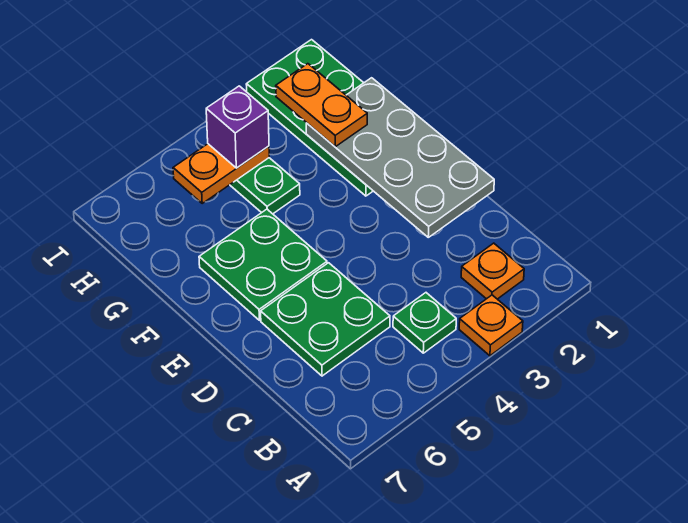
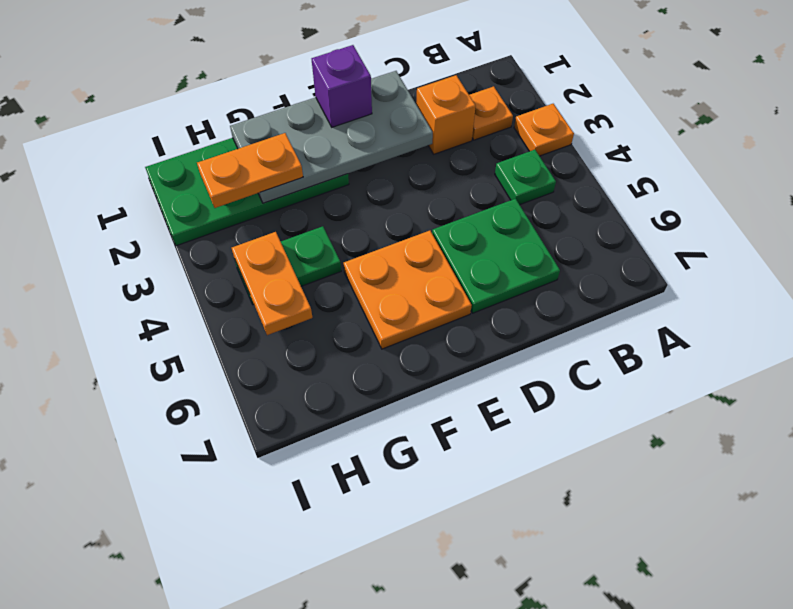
none -> orange 1x1 brick [416,75,476,154]
green 2x2 plate [199,209,327,320] -> orange 2x2 plate [344,231,472,349]
purple 1x1 brick [206,86,269,168] -> purple 1x1 brick moved to [312,45,372,127]

